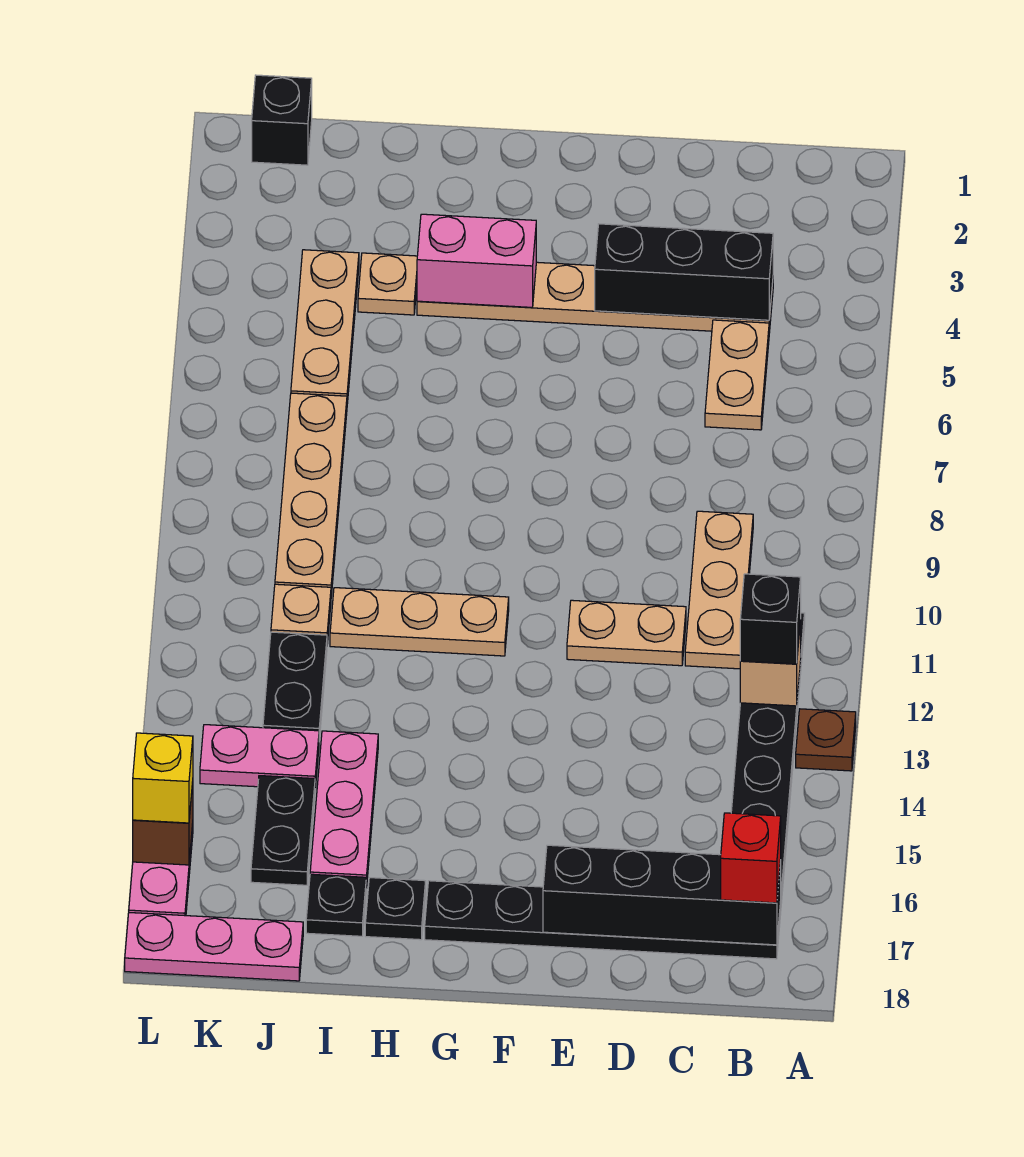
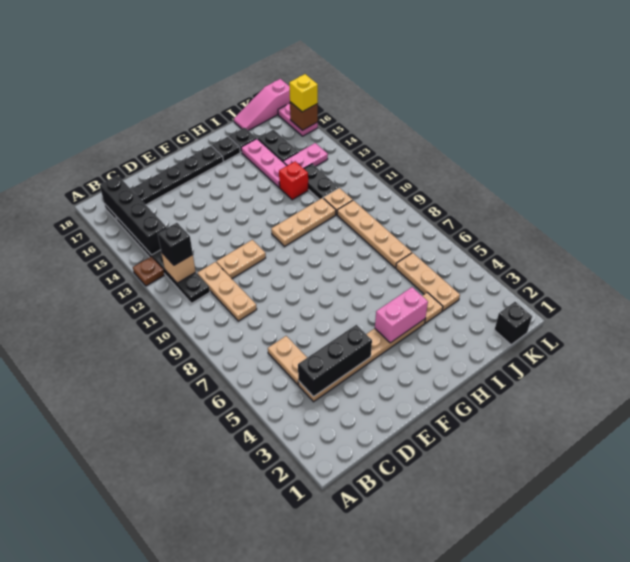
black 1x4 brick [543,845,781,945] -> black 1x4 brick turned to [100,175,167,255]
red 1x1 brick [721,813,781,903] -> red 1x1 brick moved to [279,161,308,200]
pink 1x3 plate [125,913,303,981] -> pink 1x3 slope [234,79,290,131]

